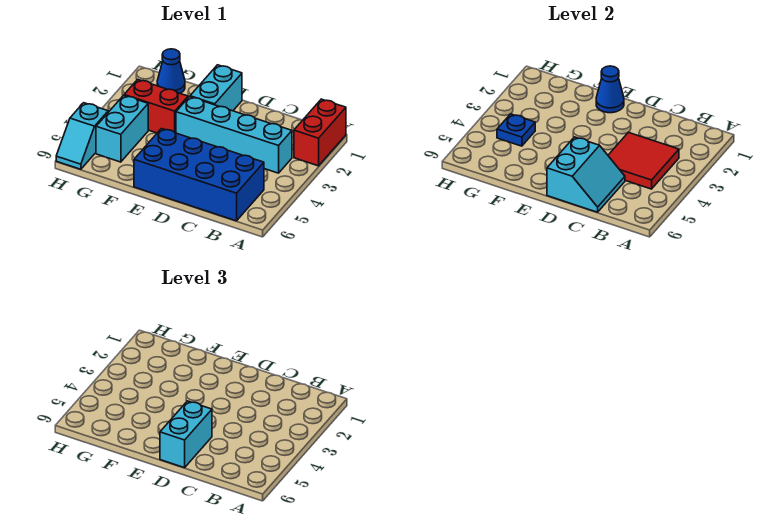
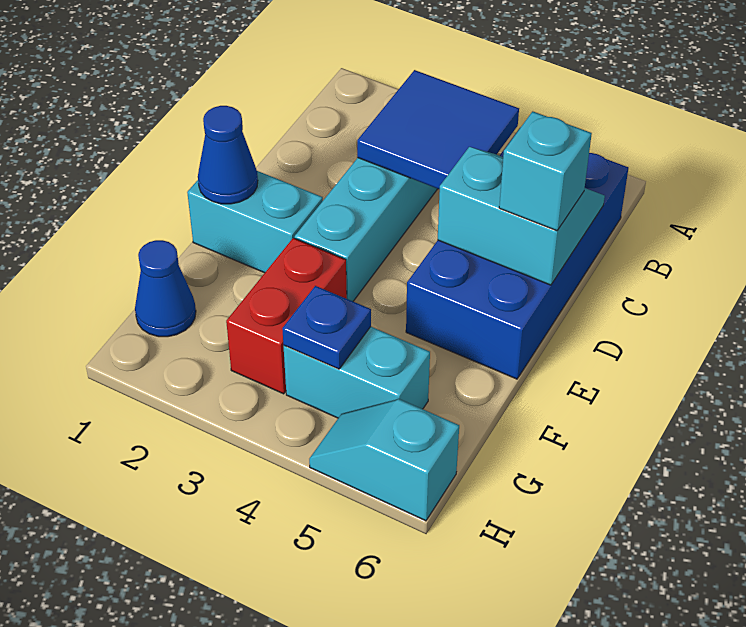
red 1x2 brick [294,99,346,166] -> none
red 2x2 tile [608,132,679,189] -> blue 2x2 tile [357,70,519,189]
cyan 1x2 brick [160,401,212,468] -> cyan 1x1 brick [499,111,592,231]
cyan 1x2 slope [56,103,108,169] -> cyan 1x2 slope turned to [309,399,459,521]

